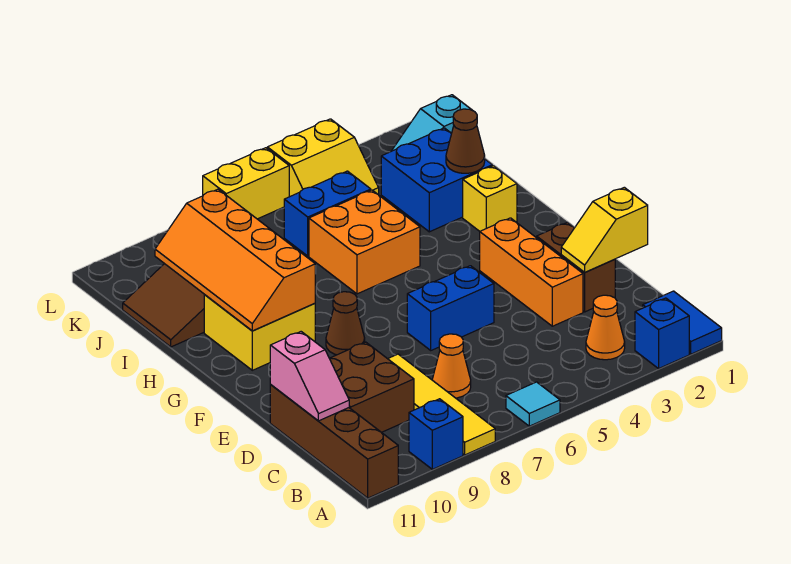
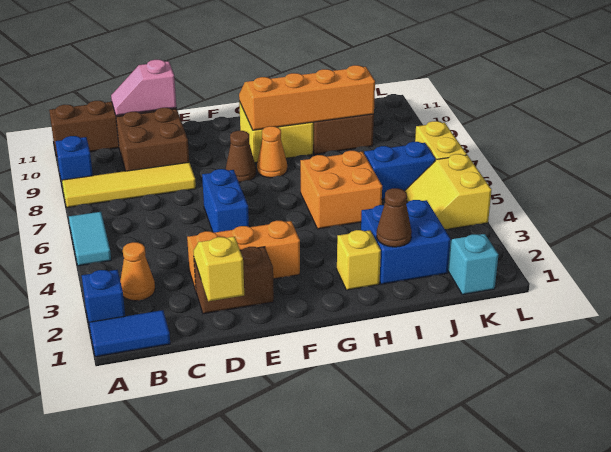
cyan 1x1 tile [506,382,560,426] -> cyan 1x2 tile [69,212,111,266]
orange 1x1 cone [432,334,471,398] -> orange 1x1 cone moved to [257,126,287,178]
blue 1x2 brick [284,171,371,256] -> blue 1x2 brick turned to [364,142,436,199]

